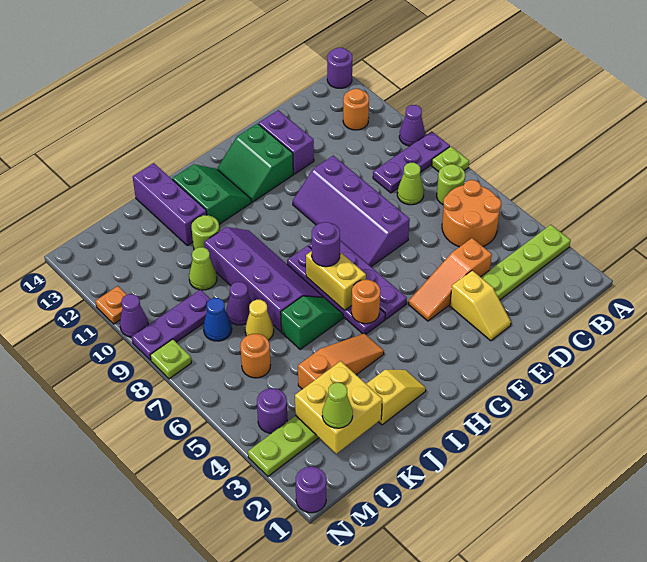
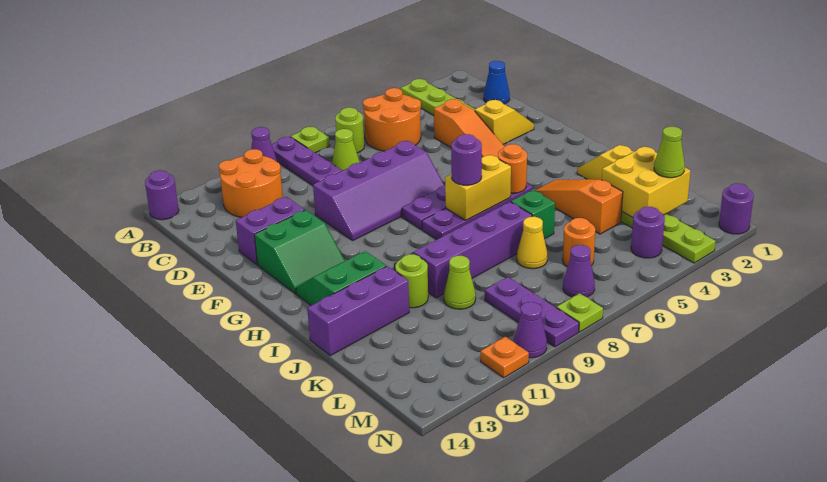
orange 1x1 round brick [343,89,369,130] -> orange 2x2 round brick [219,149,283,217]
purple 1x1 cone [226,282,251,325] -> purple 1x1 cone moved to [563,245,595,297]
blue 1x1 cone [203,298,232,341] -> blue 1x1 cone moved to [484,61,510,104]

